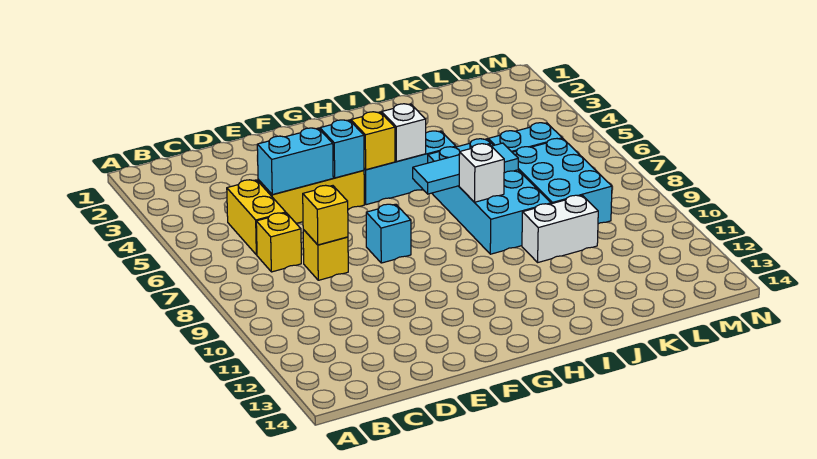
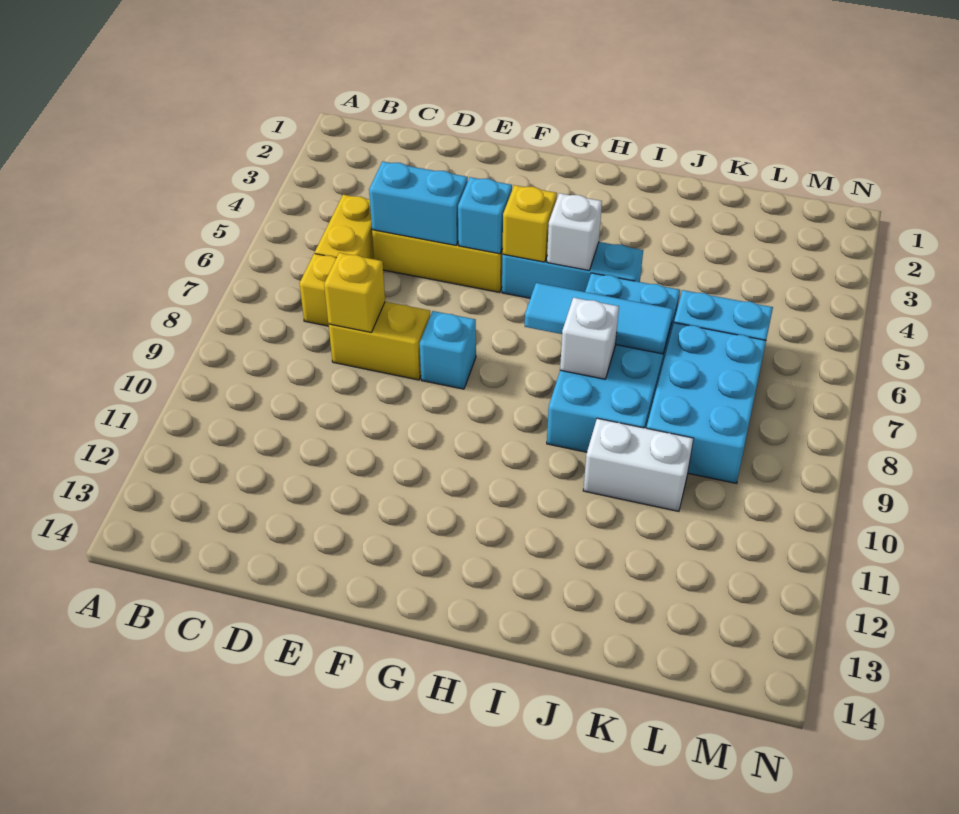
yellow 1x1 brick [303,230,348,280] -> yellow 1x2 brick [328,302,430,380]

